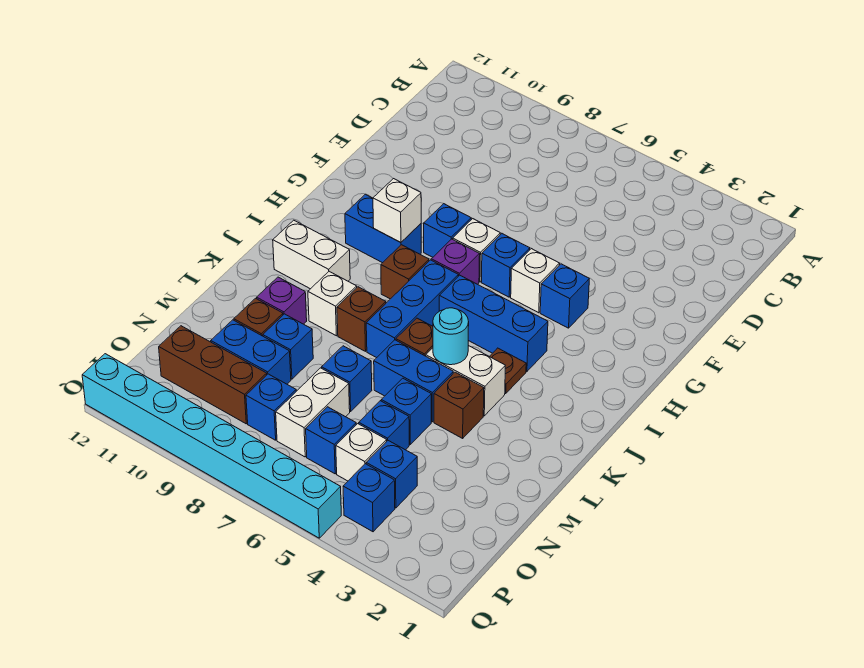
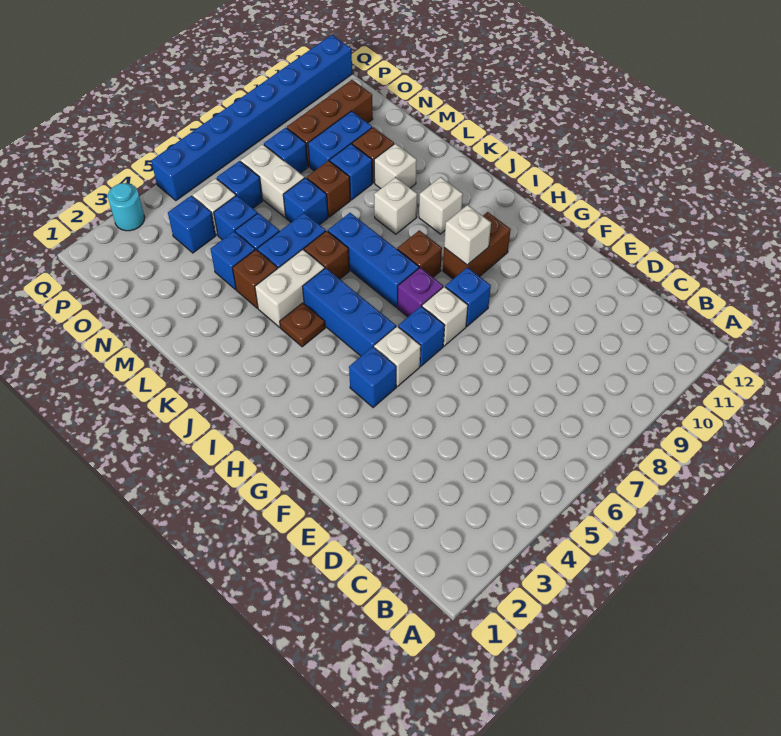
blue 1x2 brick [345,194,421,263] -> brown 1x2 brick [443,212,511,279]
blue 1x3 brick [439,275,548,371] -> blue 1x3 brick turned to [303,268,396,356]
white 1x2 brick [273,220,350,289] -> white 1x1 brick [419,177,463,234]
cyan 1x1 round brick [433,308,469,365] -> cyan 1x1 round brick moved to [108,183,145,231]
brown 1x1 brick [337,287,386,351] -> brown 1x1 brick moved to [307,160,350,217]
purple 1x1 brick [257,277,307,324] -> white 1x1 brick [374,144,417,188]
blue 1x1 brick [343,464,395,532] -> blue 1x1 brick moved to [211,231,255,289]
cyan 1x8 brick [82,354,341,538] -> blue 1x8 brick [151,35,352,201]

